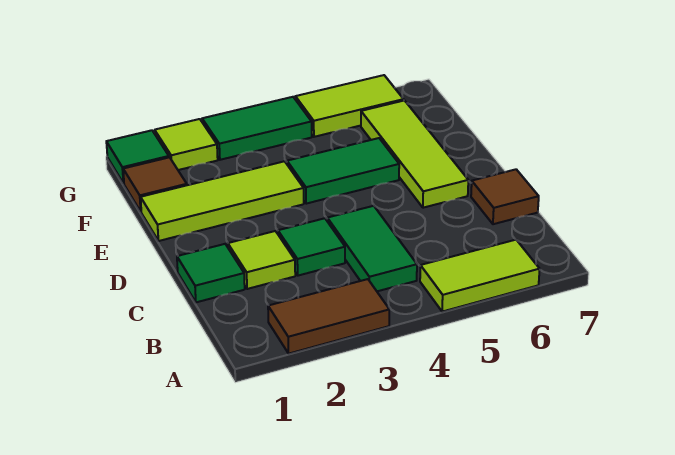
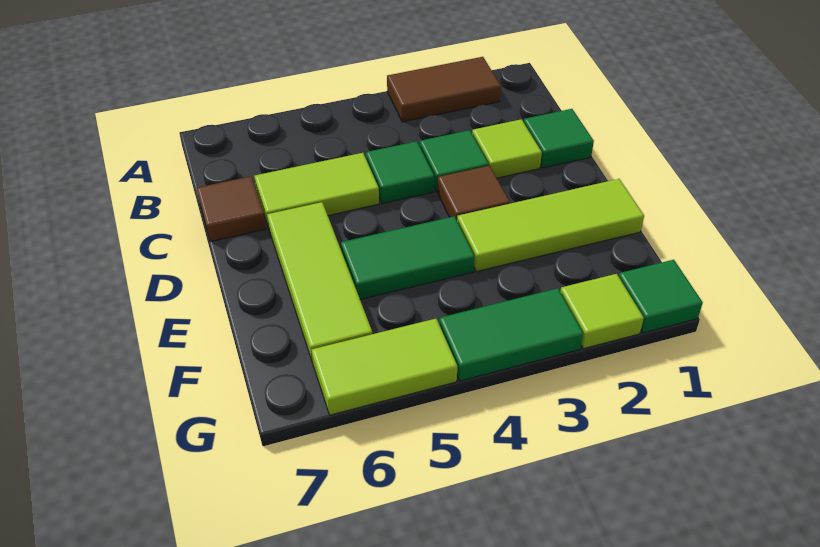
lime 1x2 tile [420,240,540,312] -> lime 1x2 tile moved to [254,153,379,228]
green 1x2 tile [327,206,417,291] -> green 1x1 tile [366,141,434,204]
brown 1x1 tile [123,157,187,211] -> brown 1x1 tile moved to [437,166,510,220]

